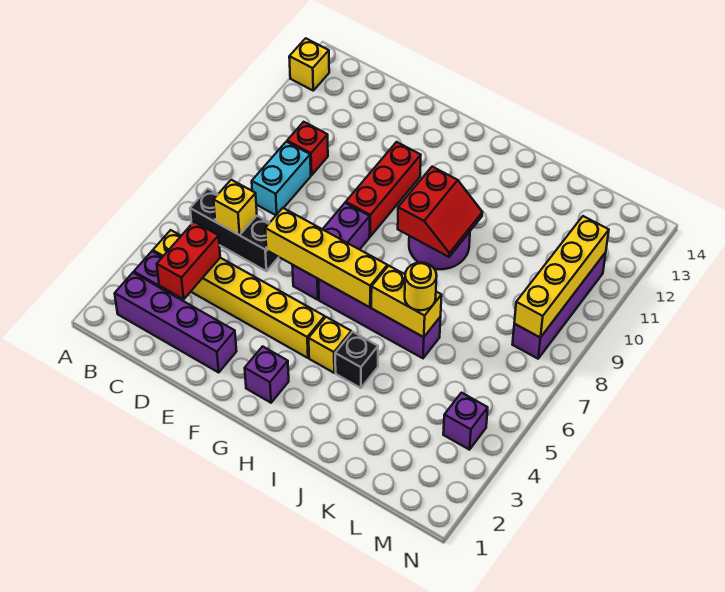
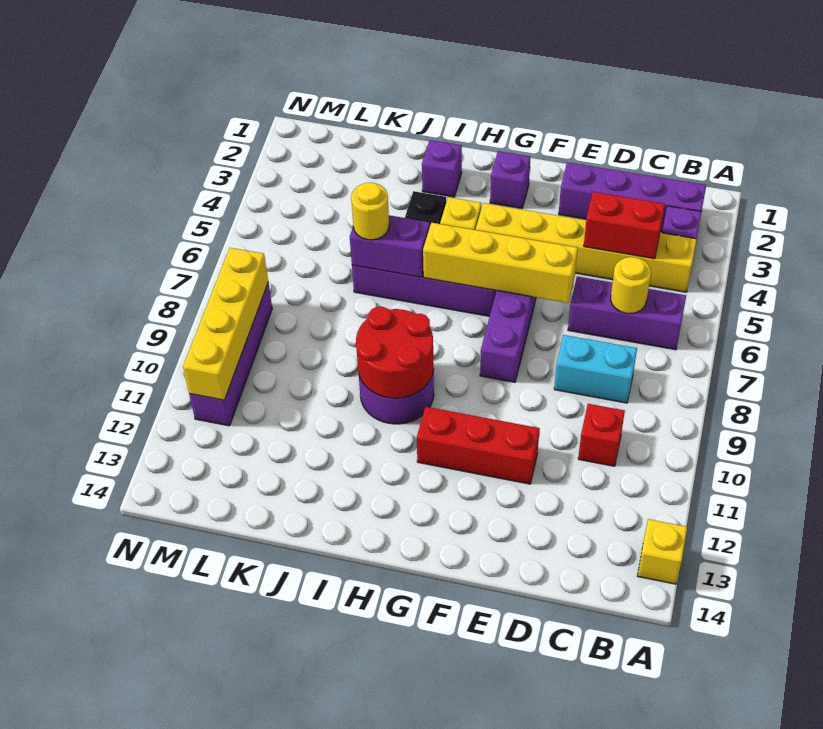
black 1x3 brick [190,189,278,271] -> purple 1x3 brick [568,276,686,350]
red 1x2 brick [157,222,220,299] -> red 1x2 brick turned to [584,192,665,259]
yellow 1x1 brick [214,180,257,235] -> yellow 1x1 round brick [611,257,651,313]
cyan 1x2 brick [252,142,311,215] -> cyan 1x2 brick turned to [554,335,637,403]
red 1x3 brick [346,142,421,236] -> red 1x3 brick turned to [417,407,540,484]
red 2x2 slope [398,167,482,257] -> red 2x2 round brick [356,307,434,398]
yellow 1x2 brick [371,266,442,337] -> purple 1x2 brick [350,215,430,277]
purple 1x1 brick [443,393,488,450] -> purple 1x1 brick moved to [422,140,462,197]

